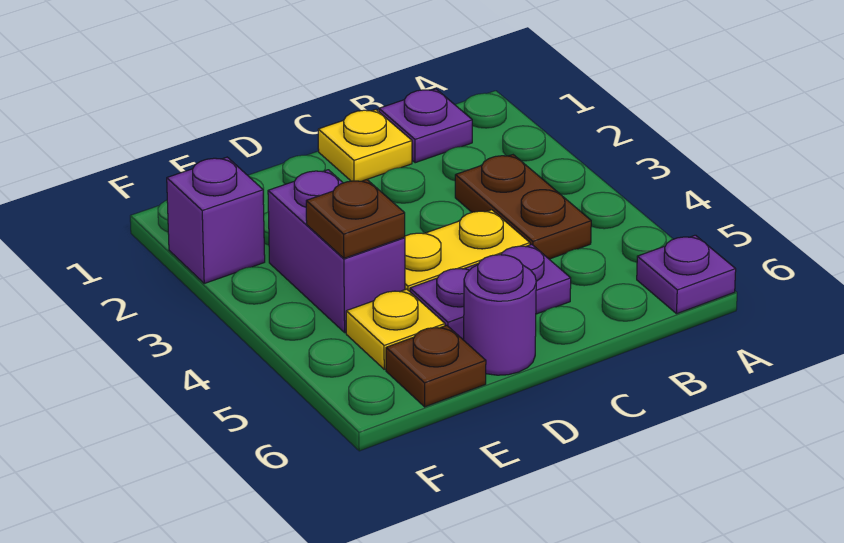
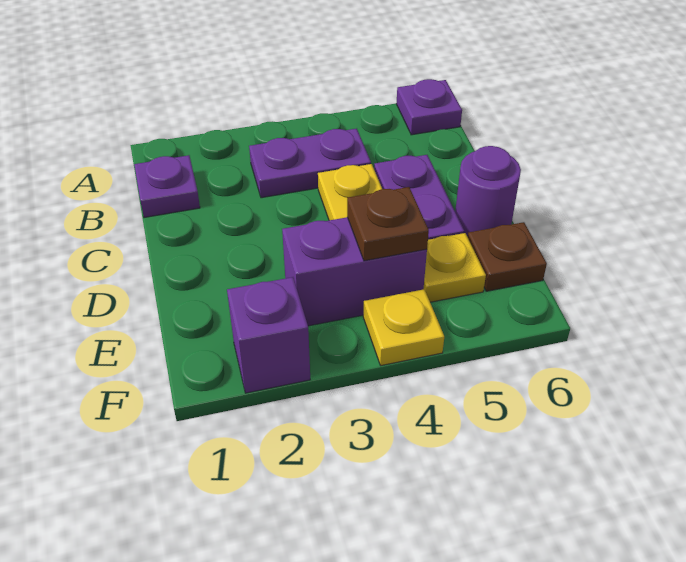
brown 1x2 plate [455,155,591,259] -> purple 1x2 plate [249,129,371,198]
yellow 1x1 plate [318,110,412,181] -> yellow 1x1 plate moved to [363,289,444,366]

